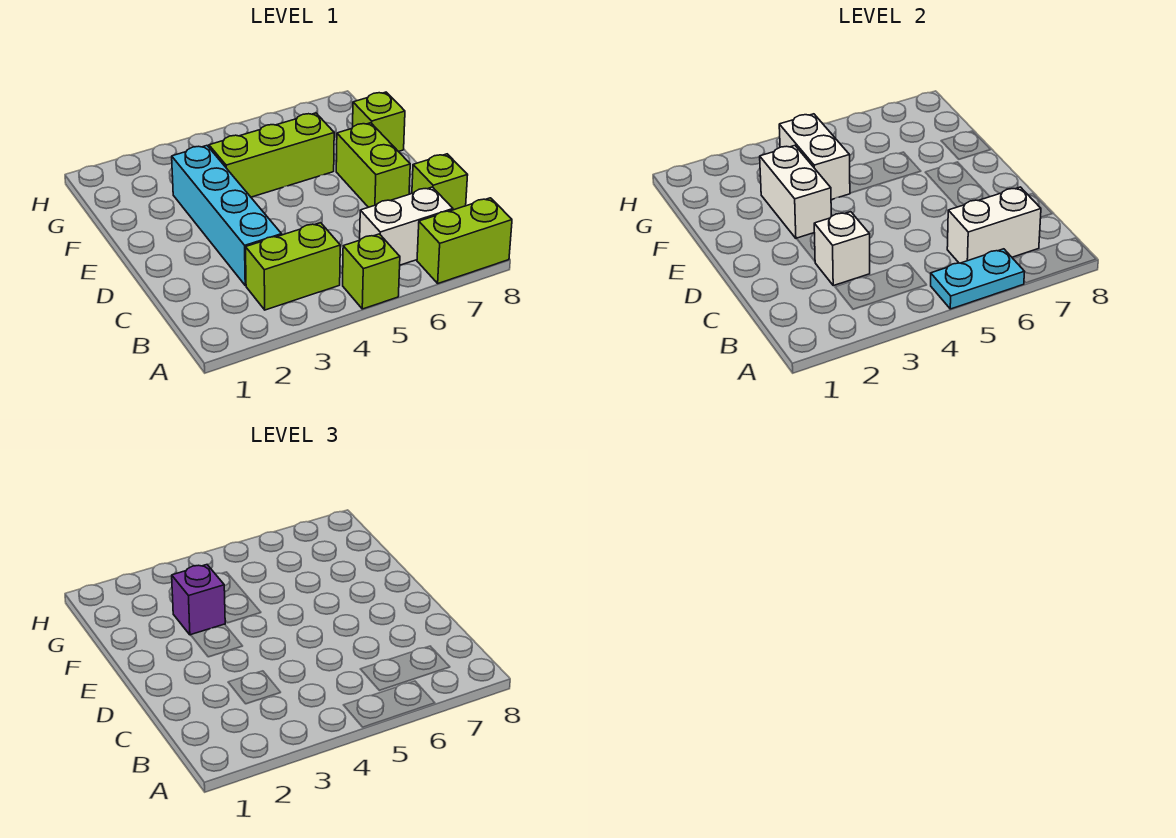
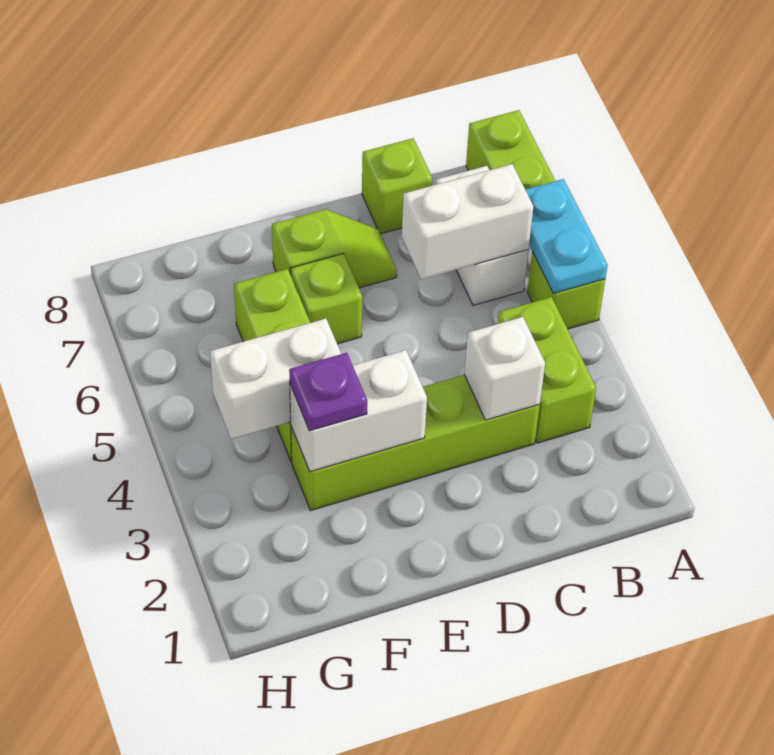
white 1x2 brick [947,187,1041,263] -> white 1x2 brick turned to [402,164,533,279]
cyan 1x4 brick [172,146,282,286] -> lime 1x4 brick [291,375,540,511]
lime 1x2 brick [336,123,410,207] -> lime 1x2 slope [272,209,397,288]
purple 1x1 brick [172,565,225,635] -> purple 1x1 plate [289,353,367,431]
lime 1x1 brick [353,92,405,152] -> lime 1x1 brick moved to [290,254,362,344]

